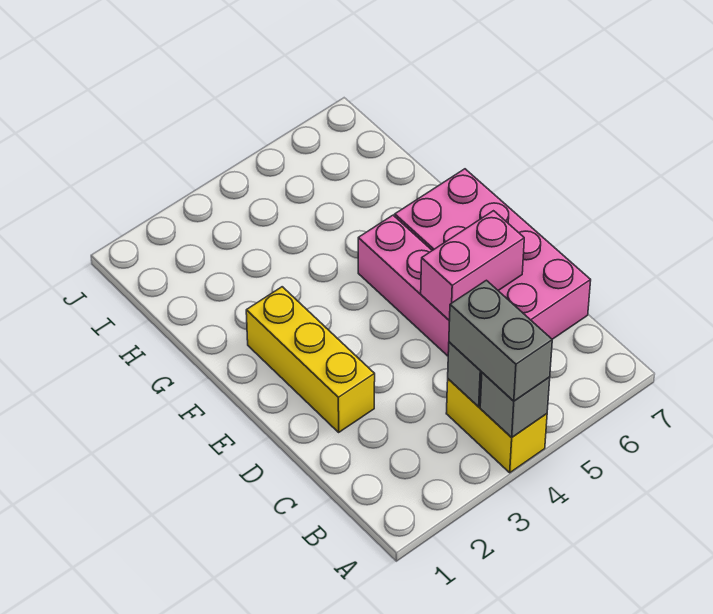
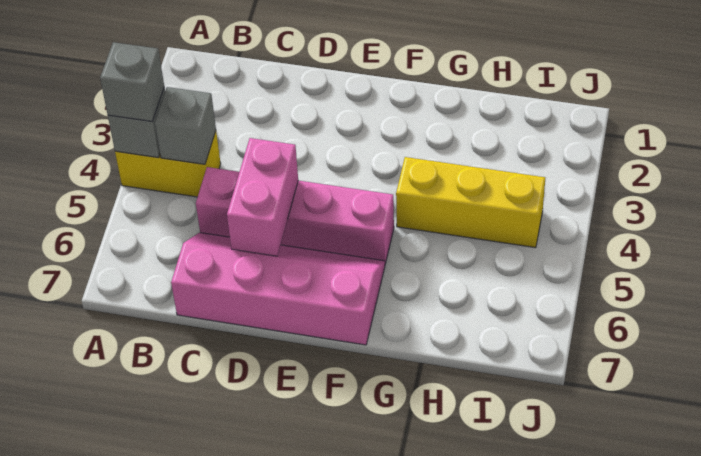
grey 1x2 brick [449,280,552,401] -> grey 1x1 brick [100,42,164,122]
pink 2x4 brick [395,169,591,339] -> pink 2x4 slope [171,233,385,345]
yellow 1x3 brick [246,287,375,432] -> yellow 1x3 brick moved to [396,157,545,248]

